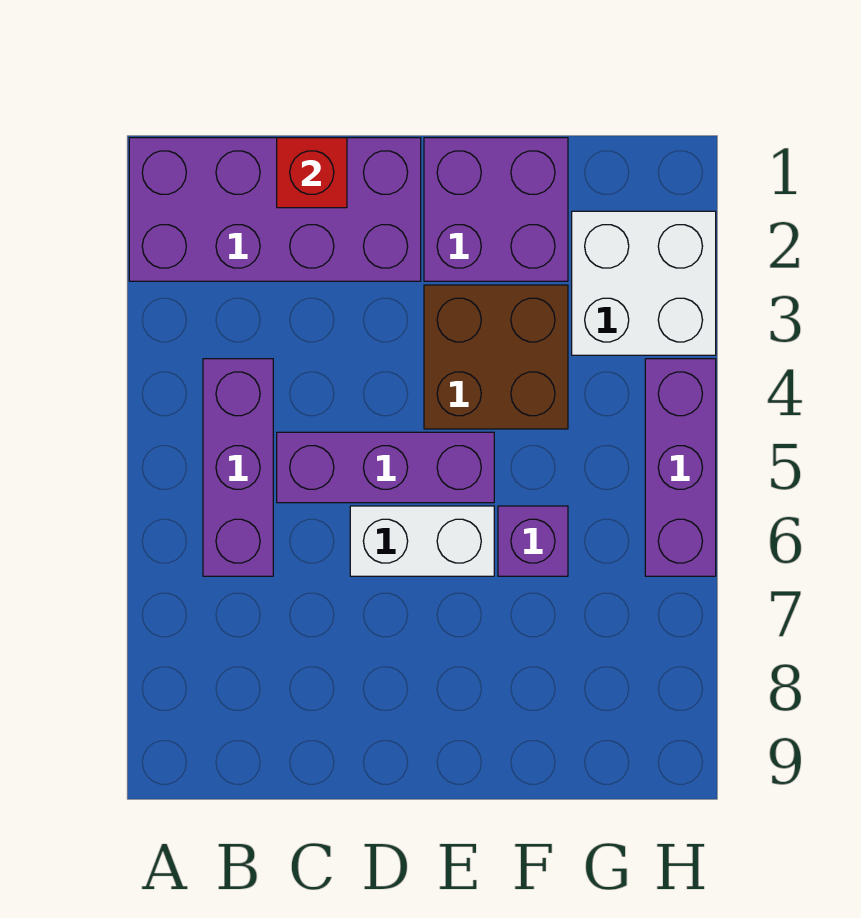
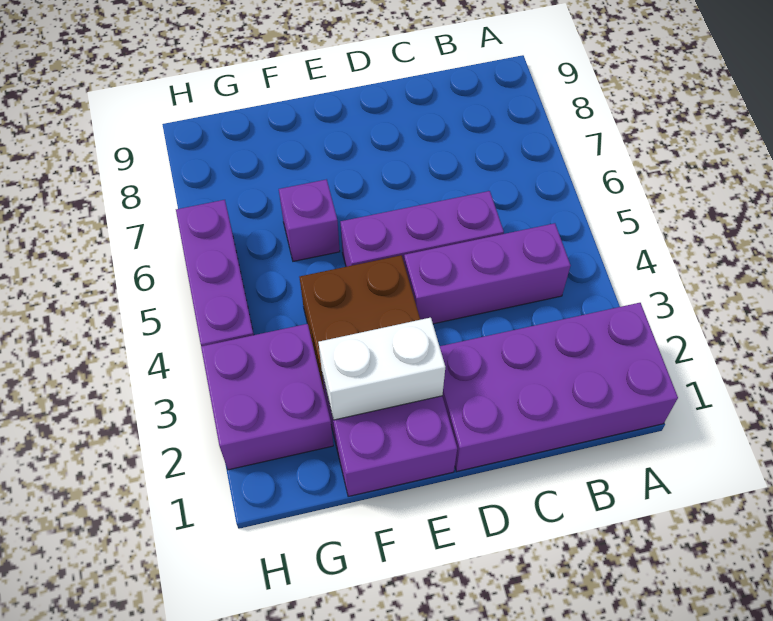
purple 1x3 brick [203,359,273,576] -> purple 1x3 brick turned to [404,223,571,324]
red 1x1 brick [277,138,347,208] -> none
white 1x2 brick [350,506,494,576] -> white 1x2 brick moved to [318,318,445,420]
white 2x2 brick [572,211,716,355] -> purple 2x2 brick [201,324,333,470]

